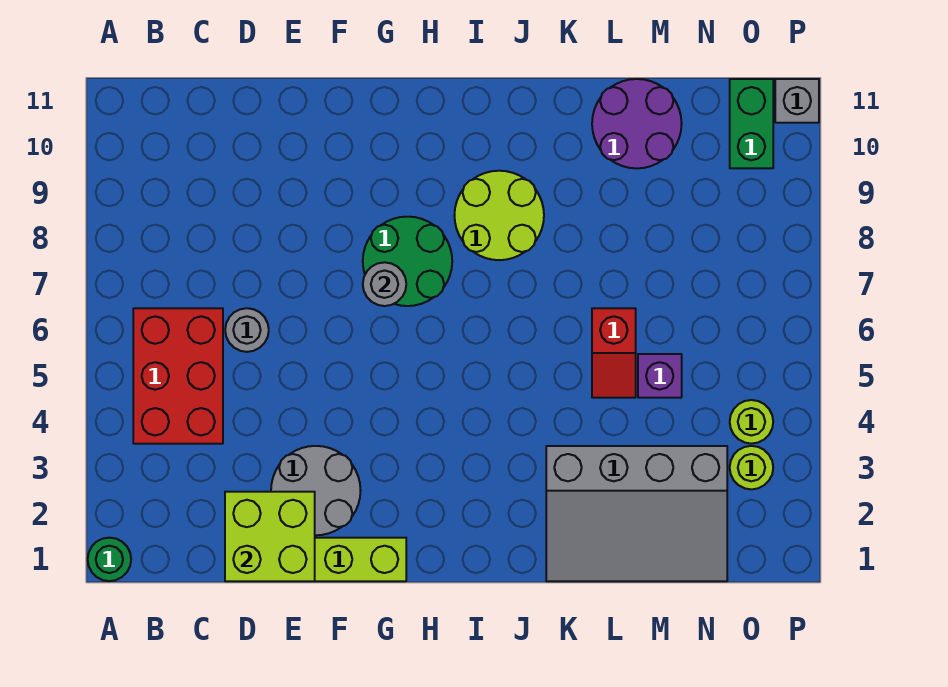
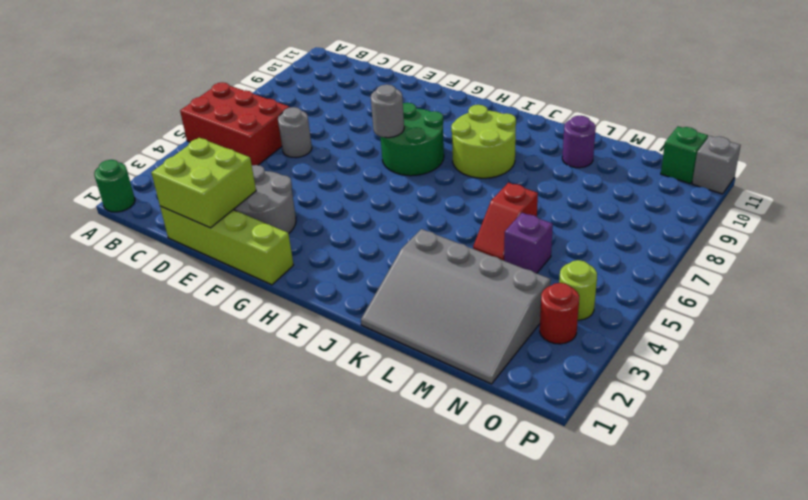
red 2x3 brick [133,308,223,444] -> red 2x3 brick turned to [180,82,290,166]
purple 2x2 round brick [592,79,682,168] -> purple 1x1 round brick [562,116,596,168]
lime 1x1 round brick [730,446,773,489] -> red 1x1 round brick [540,283,579,344]
green 1x2 brick [730,79,773,168] -> green 1x1 brick [661,126,708,184]

